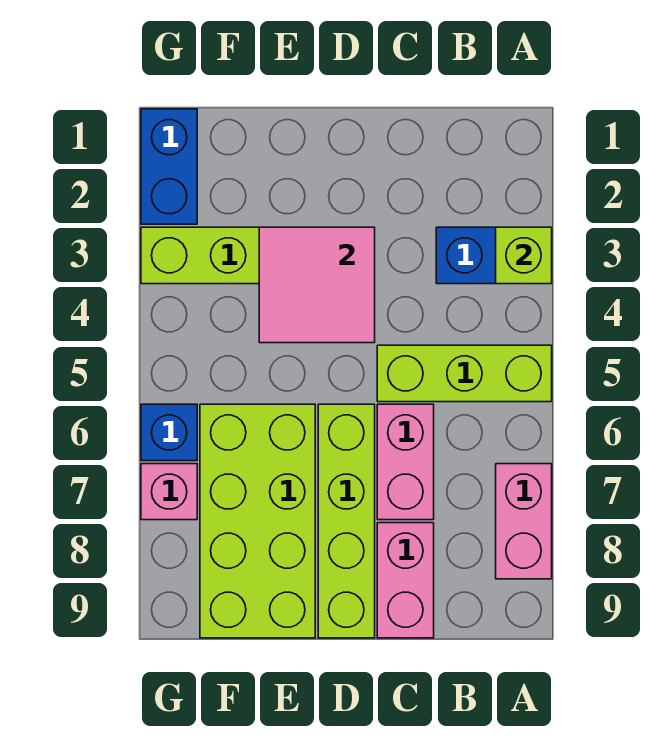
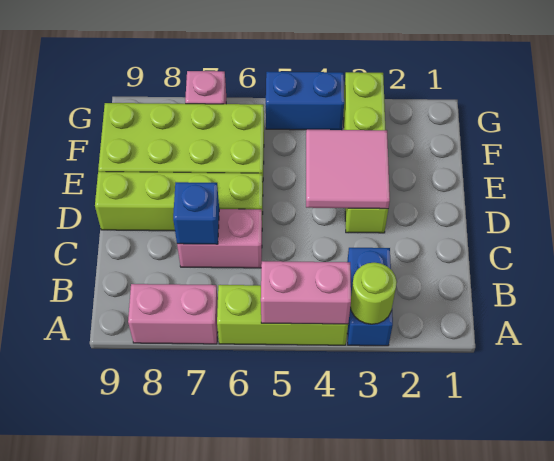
lime 1x1 brick [496,227,552,284] -> lime 1x1 round brick [350,263,397,324]
lime 1x3 brick [377,345,552,402] -> lime 1x3 brick turned to [217,285,348,345]
pink 1x2 brick [377,523,434,638] -> pink 1x2 brick moved to [261,261,351,324]
blue 1x2 brick [141,109,197,224] -> blue 1x2 brick moved to [266,72,344,130]
blue 1x1 brick [141,404,197,461] -> blue 1x1 brick moved to [173,182,219,244]

